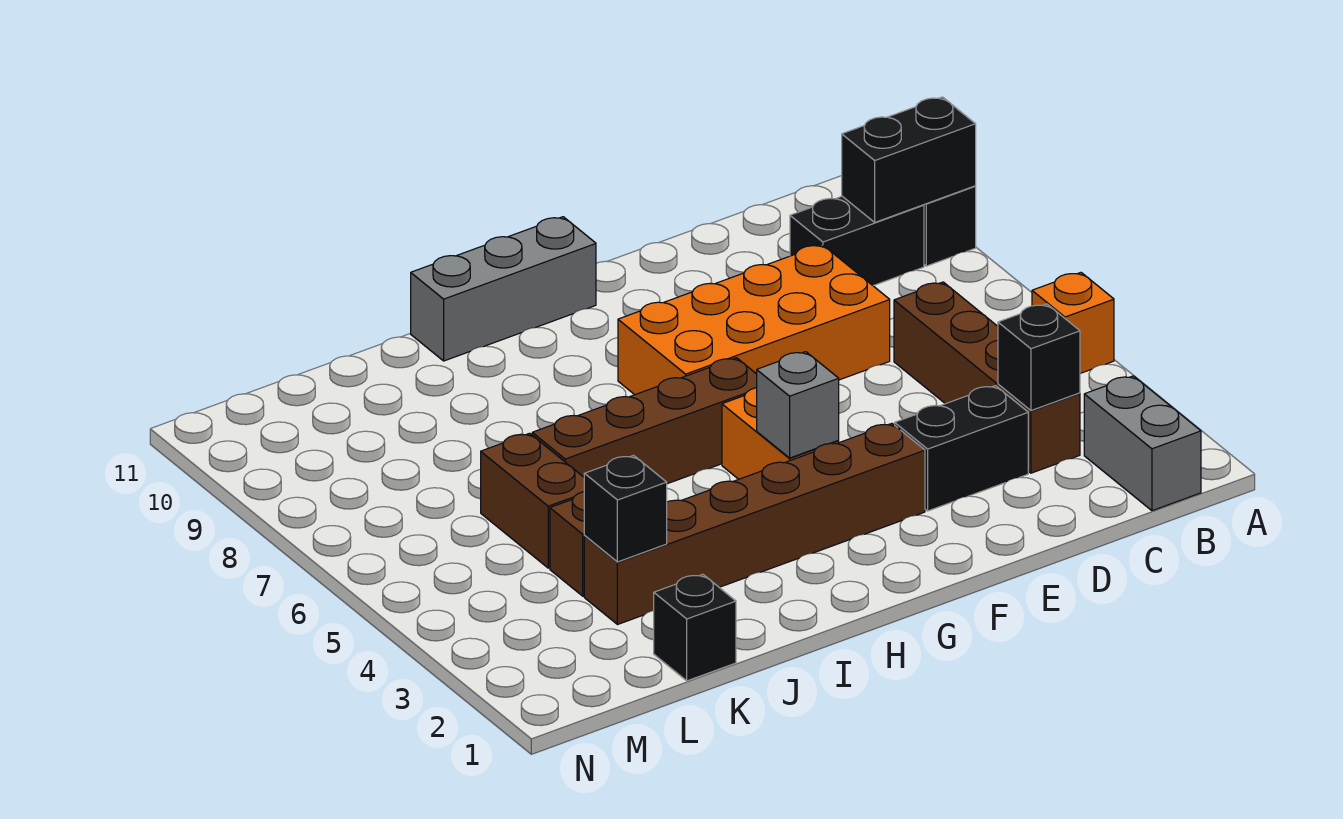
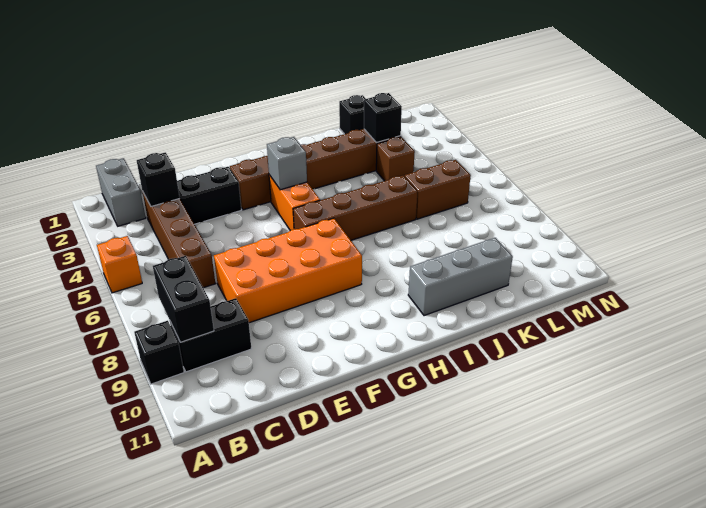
black 1x2 brick [842,97,976,222] -> black 1x2 brick turned to [153,256,214,342]
grey 1x3 brick [411,217,596,361] -> grey 1x3 brick moved to [408,238,513,316]
brown 1x2 brick [481,433,584,568] -> brown 1x2 brick turned to [405,160,471,219]

